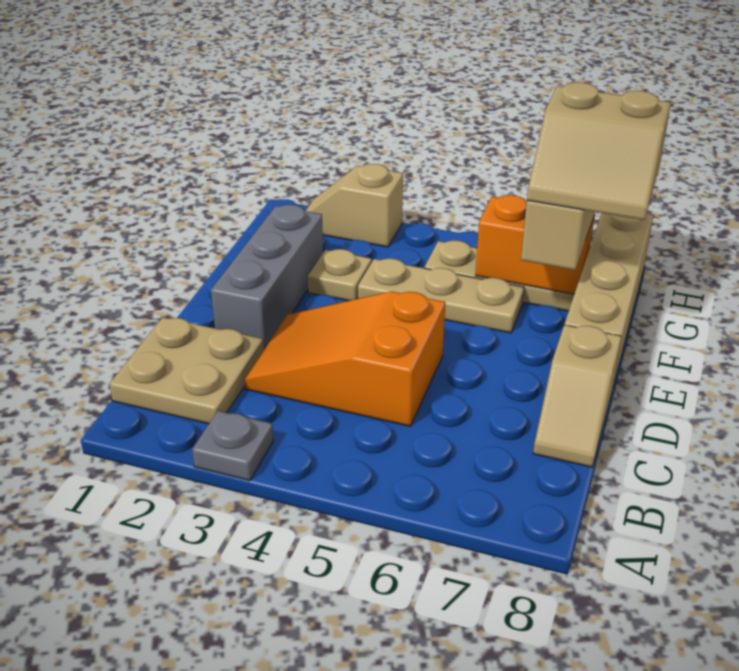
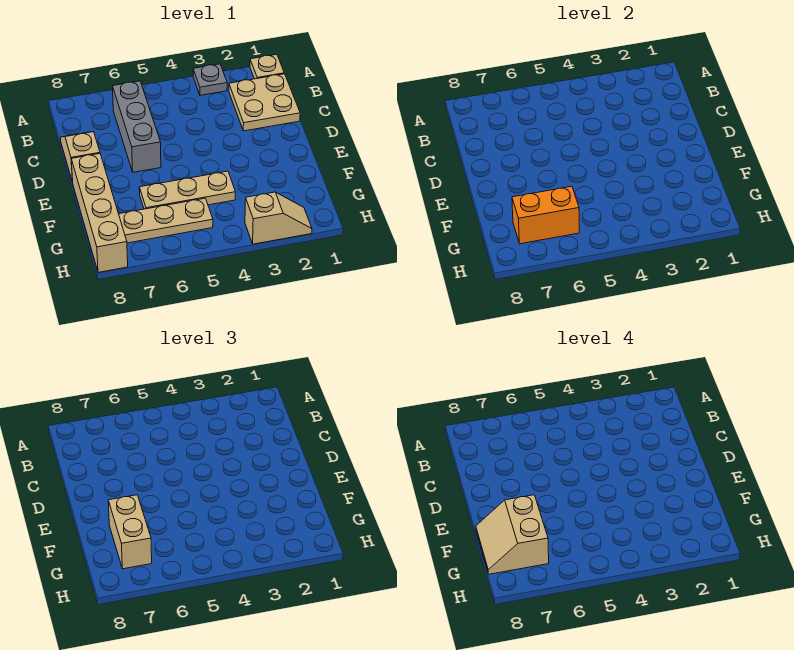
orange 2x3 slope [245,291,445,426] -> none
grey 1x3 brick [211,205,323,349] -> grey 1x3 brick moved to [112,81,161,172]
tan 1x1 plate [308,249,372,301] -> tan 1x1 plate moved to [250,54,284,79]
tan 2x2 slope [527,82,671,220] -> tan 2x2 slope turned to [476,495,549,574]

